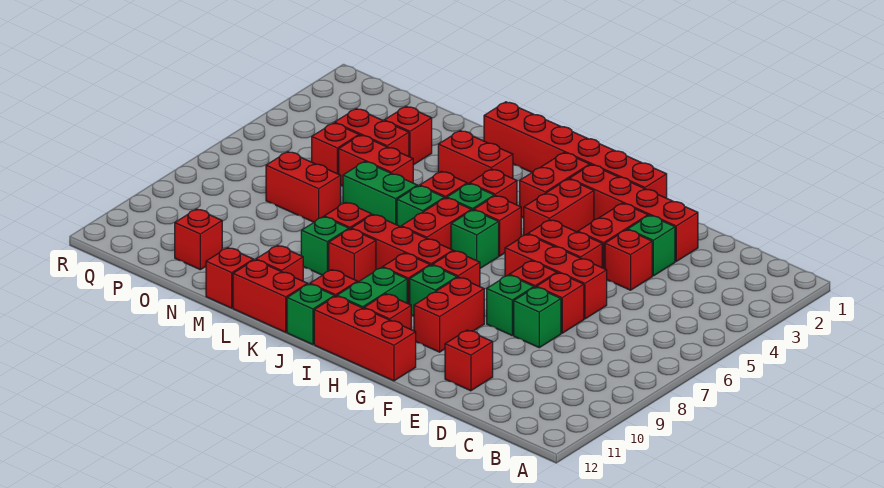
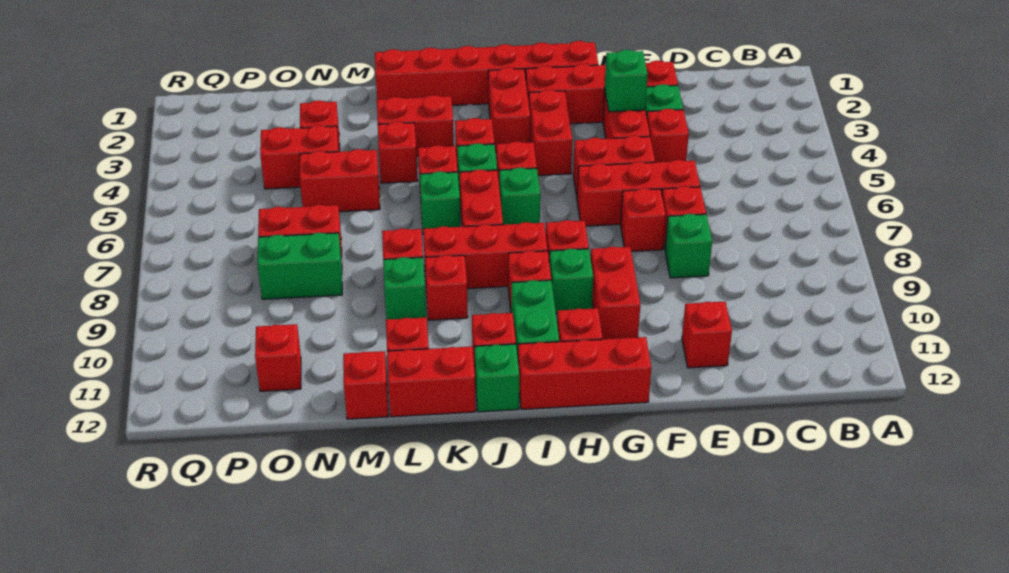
green 1x1 brick [487,275,534,335] -> green 1x1 brick moved to [605,50,648,112]
green 1x2 brick [343,162,417,225] -> green 1x2 brick moved to [257,233,342,299]
red 1x1 brick [312,123,359,174] -> red 1x1 brick moved to [378,122,418,183]

